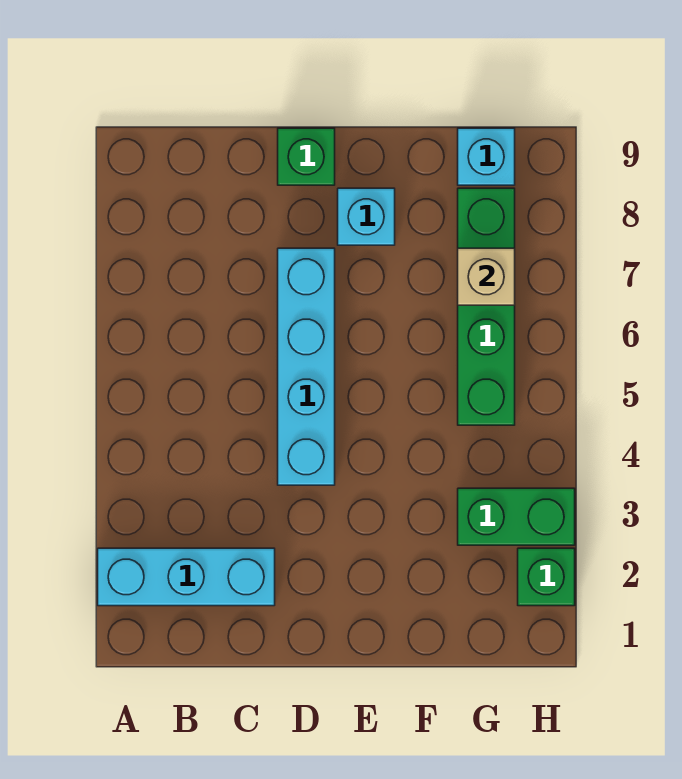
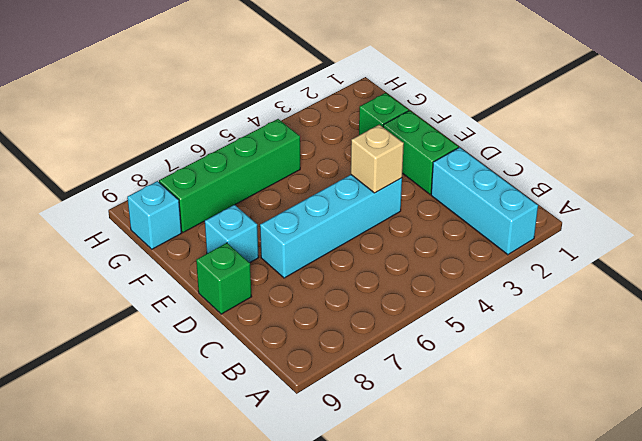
green 1x2 brick [458,488,575,545] -> green 1x2 brick moved to [383,110,458,194]
tan 1x1 brick [458,248,515,305] -> tan 1x1 brick moved to [351,125,404,193]
green 1x1 brick [518,548,575,606] -> green 1x1 brick moved to [359,93,409,135]

